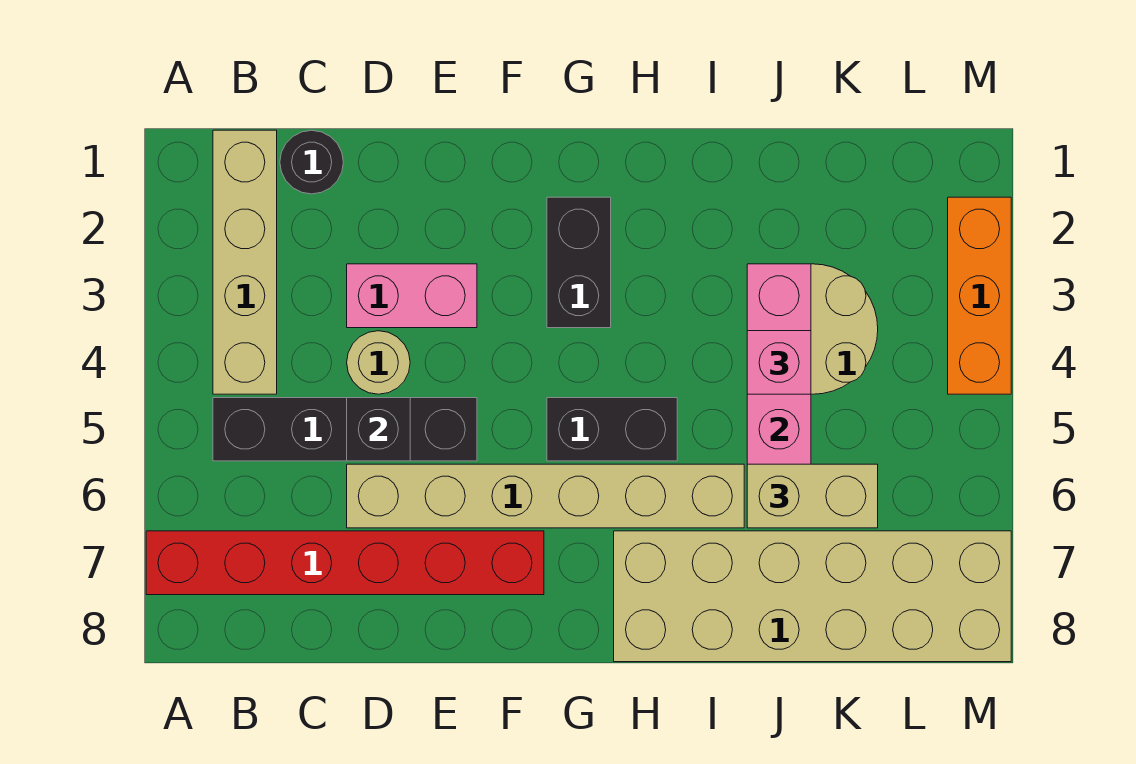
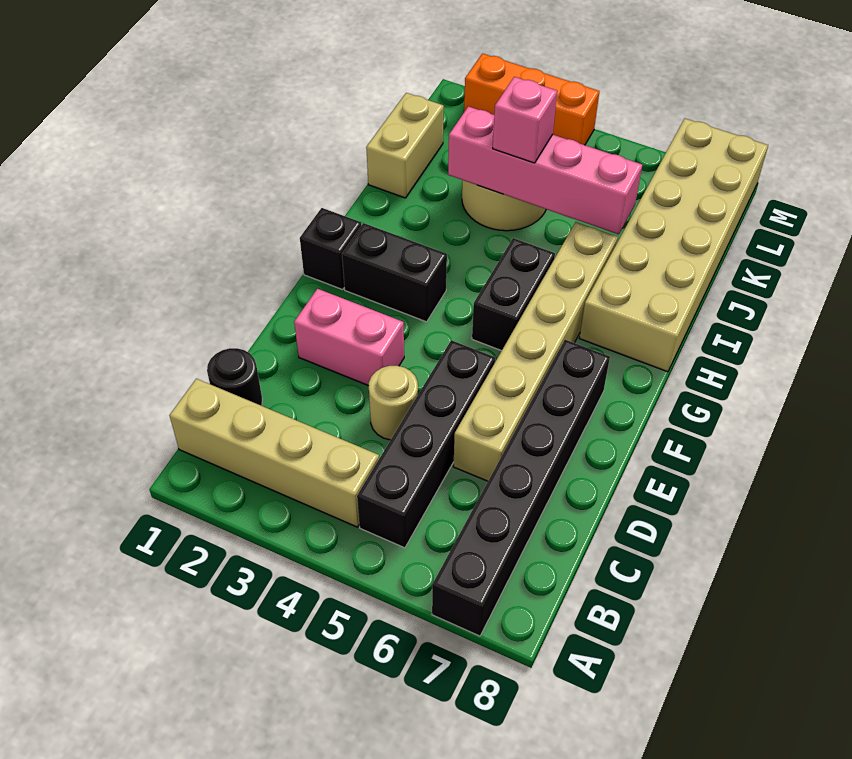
red 1x6 brick [146,531,544,595] -> black 1x6 brick [432,340,610,636]
pink 1x2 brick [347,264,477,328] -> pink 1x2 brick turned to [294,289,404,386]
black 1x1 brick [347,398,410,461] -> black 1x1 brick moved to [300,208,361,290]
tan 1x2 brick [747,464,878,528] -> tan 1x2 brick moved to [366,93,444,198]

